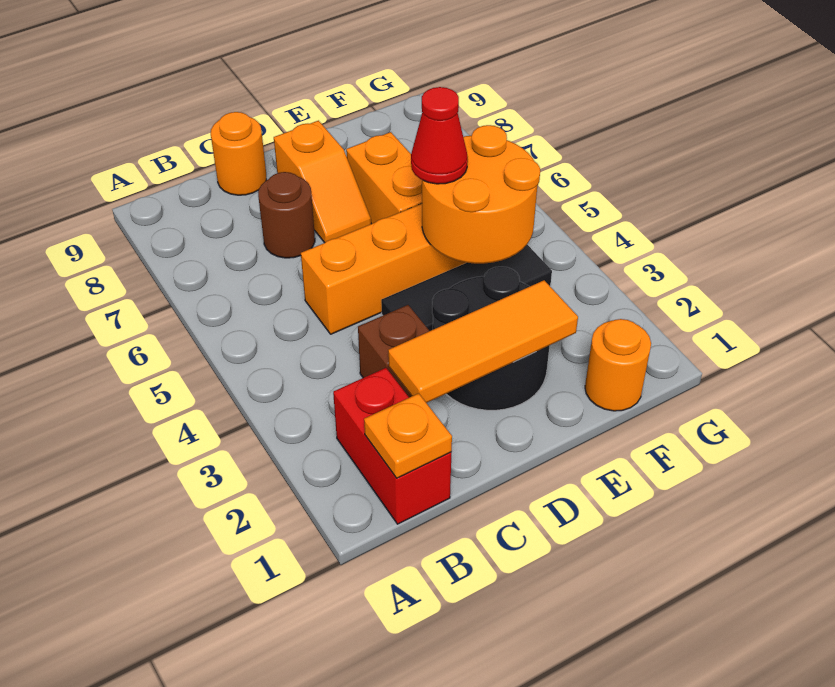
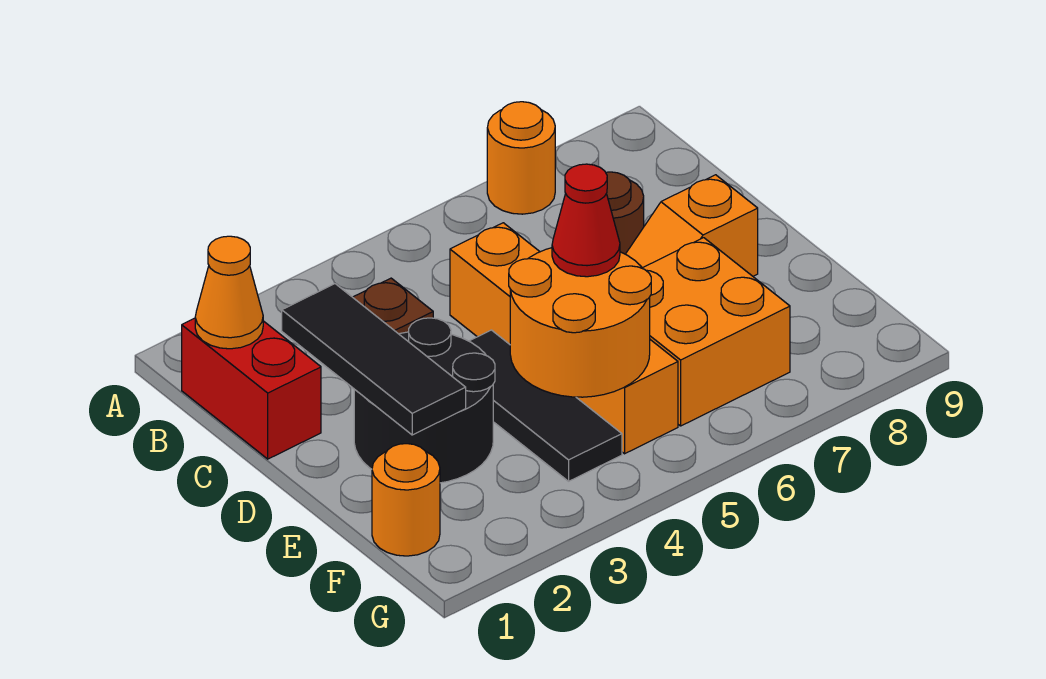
red 1x2 brick [333,368,451,524] -> red 1x2 brick turned to [182,318,321,459]
orange 1x1 plate [364,393,452,478] -> orange 1x1 cone [195,236,263,349]
orange 1x3 tile [388,280,578,403] -> black 1x3 tile [282,284,466,435]
orange 1x1 round brick [211,112,266,195] -> orange 1x1 round brick moved to [487,102,555,214]
orange 1x2 brick [346,132,422,224] -> orange 2x2 brick [643,238,790,426]

